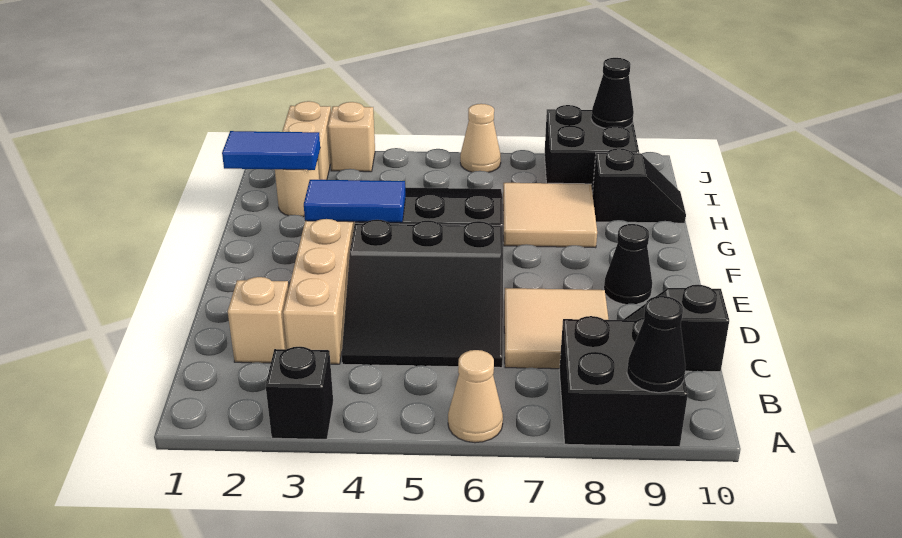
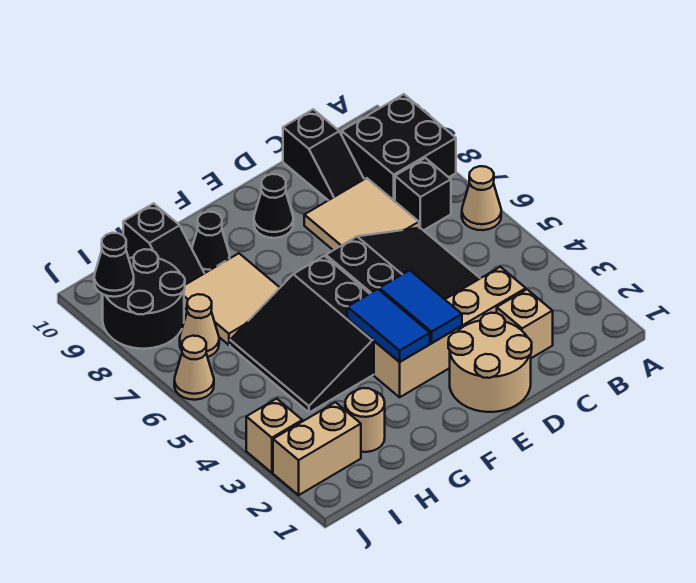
black 1x1 brick [266,347,333,439] -> black 1x1 brick moved to [395,158,451,231]
black 1x1 cone [627,296,686,393] -> black 1x1 cone moved to [192,212,230,273]
none -> tan 2x2 round brick [448,313,532,412]
blue 1x2 tile [222,131,320,170] -> blue 1x2 tile moved to [379,270,462,343]
black 1x2 slope [593,148,686,223] -> black 1x2 slope turned to [123,203,204,285]
none -> tan 1x1 cone [180,294,219,357]
black 2x2 brick [544,105,639,194] -> black 2x2 round brick [103,249,185,349]

